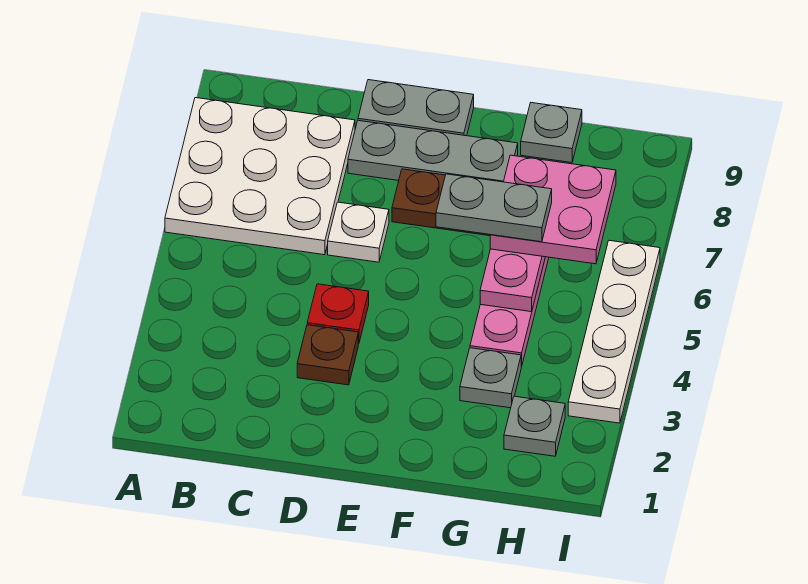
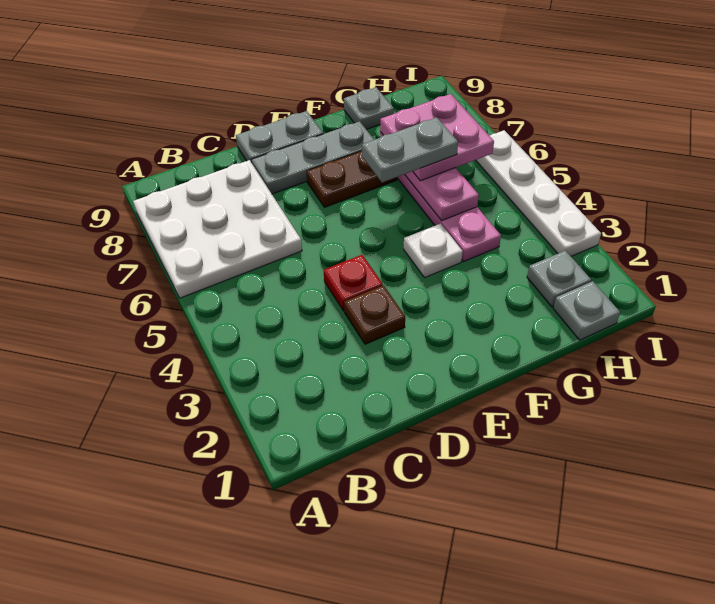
white 1x1 plate [328,202,389,262] -> white 1x1 plate moved to [404,223,463,277]
grey 1x1 plate [460,348,521,408] -> grey 1x1 plate moved to [553,281,620,340]

